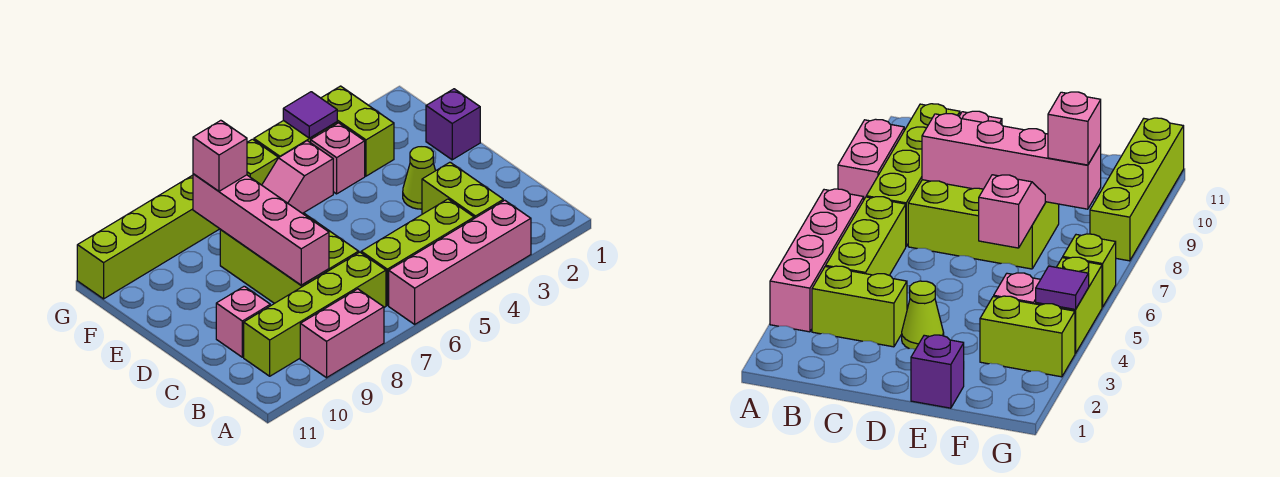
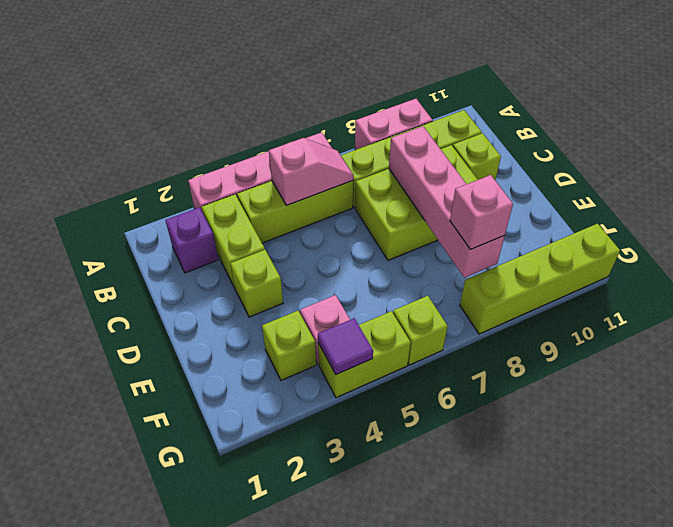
lime 2x3 brick [220,213,359,304] -> lime 2x3 brick turned to [355,145,478,260]
pink 1x1 brick [216,286,270,357] -> lime 1x1 brick [453,133,501,180]
lime 1x1 cone [403,147,435,209] -> lime 1x1 brick [230,250,283,317]
purple 1x1 brick [426,89,480,160] -> purple 1x1 brick moved to [165,207,218,273]
pink 1x2 slope [262,141,333,213] -> pink 1x2 slope moved to [269,138,353,205]
lime 1x2 brick [321,86,394,176] -> lime 1x1 brick [262,311,316,380]

